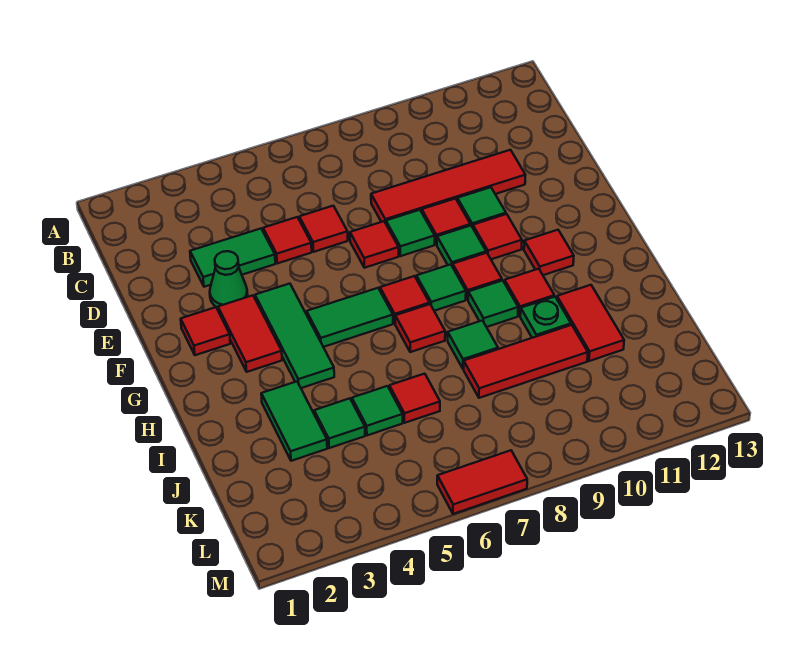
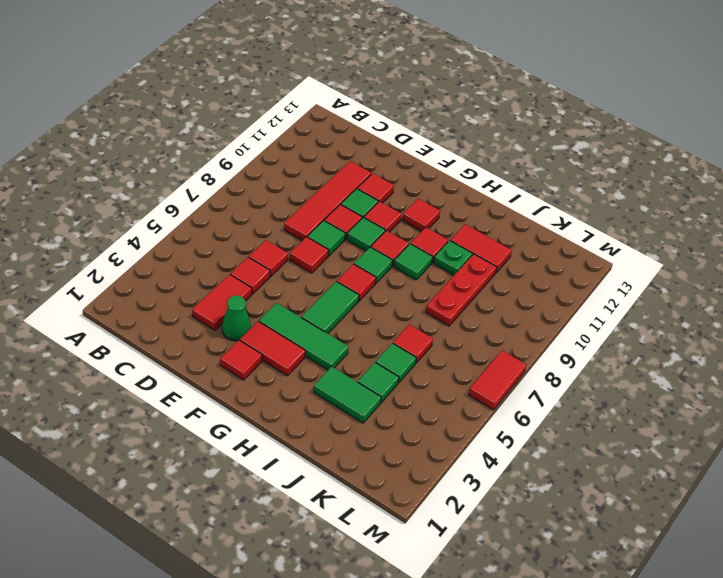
green 1x2 tile [190,229,275,287] -> red 1x2 tile [192,274,252,330]
red 1x1 tile [395,304,445,352] -> red 1x1 tile moved to [357,173,394,203]
green 1x1 tile [448,321,498,369] -> none
red 1x3 tile [464,325,588,398] -> red 1x3 plate [426,254,497,326]

